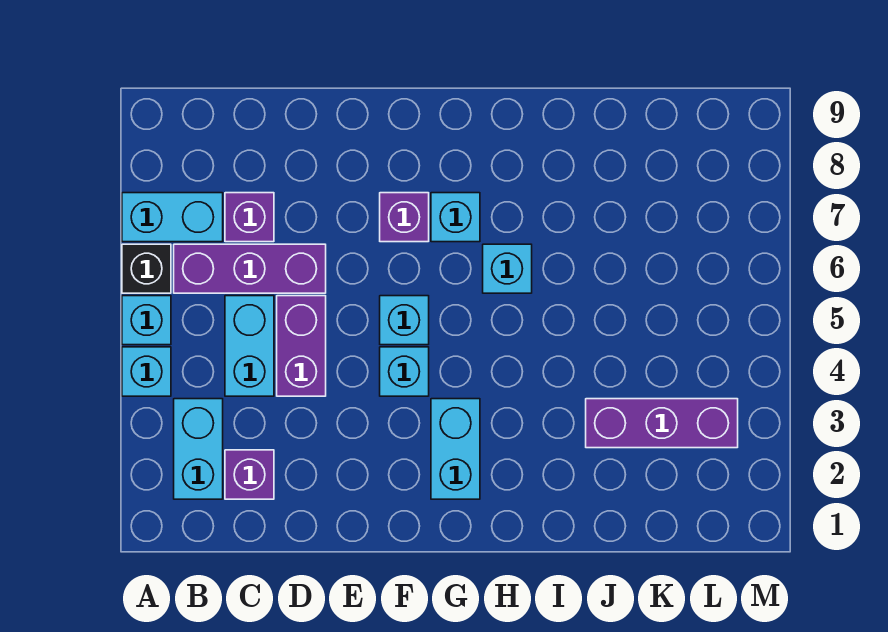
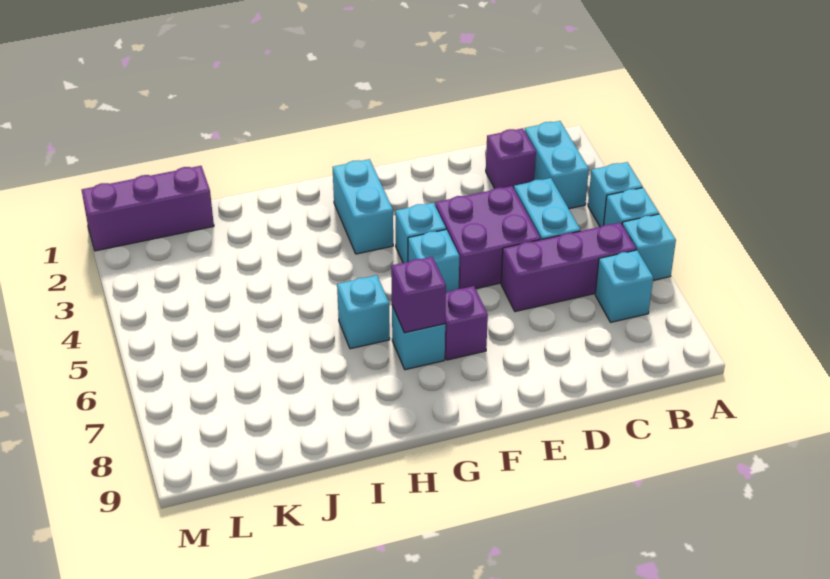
black 1x1 brick [122,244,171,293] -> cyan 1x1 brick [622,214,676,280]
cyan 1x2 brick [122,193,223,242] -> cyan 1x1 brick [595,250,653,322]
purple 1x1 brick [225,193,274,242] -> purple 1x1 brick moved to [391,257,446,333]
purple 1x2 brick [277,296,326,396] -> purple 2x2 brick [435,186,541,289]
purple 1x3 brick [586,399,738,448] -> purple 1x3 brick moved to [82,166,214,251]

